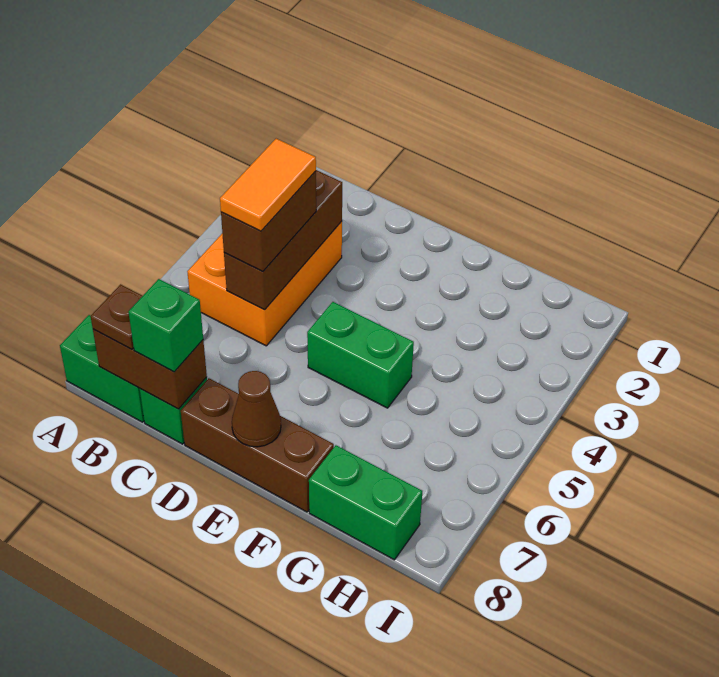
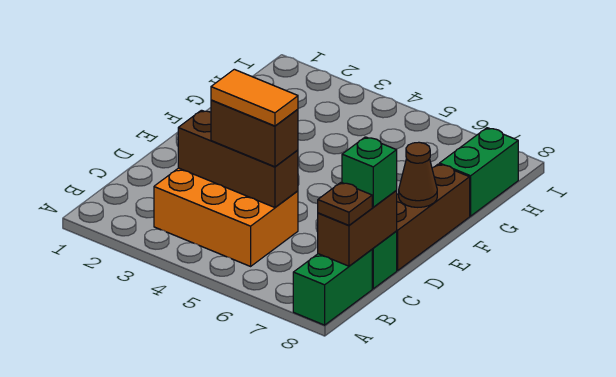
green 1x2 brick [307,302,414,408] -> none

